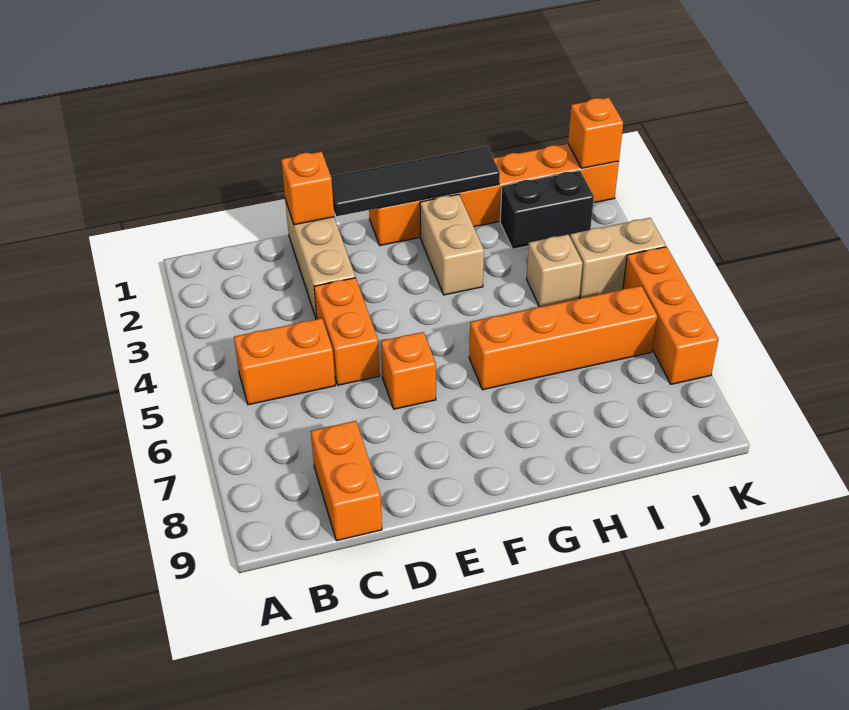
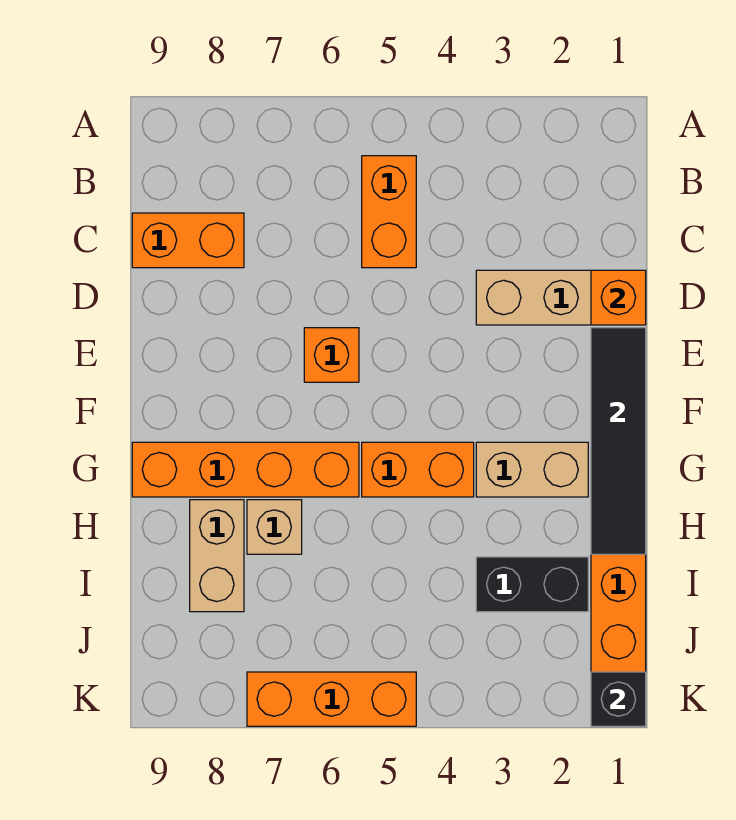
orange 1x2 brick [314,278,380,385] -> orange 1x2 brick moved to [362,442,474,497]
orange 1x4 brick [469,286,657,390] -> orange 1x4 brick turned to [132,442,359,497]
black 1x2 brick [500,171,594,249] -> black 1x2 brick turned to [476,557,588,612]
tan 1x1 brick [527,235,583,307] -> tan 1x1 brick moved to [247,500,302,554]
tan 1x2 brick [570,218,666,298] -> tan 1x2 brick moved to [190,500,244,612]
orange 1x1 brick [568,98,623,168] -> black 1x1 brick [591,672,646,726]

